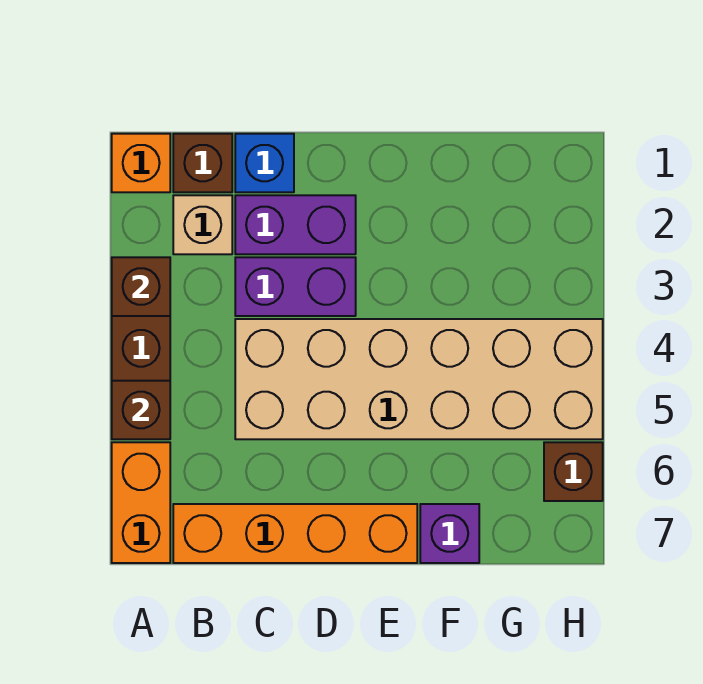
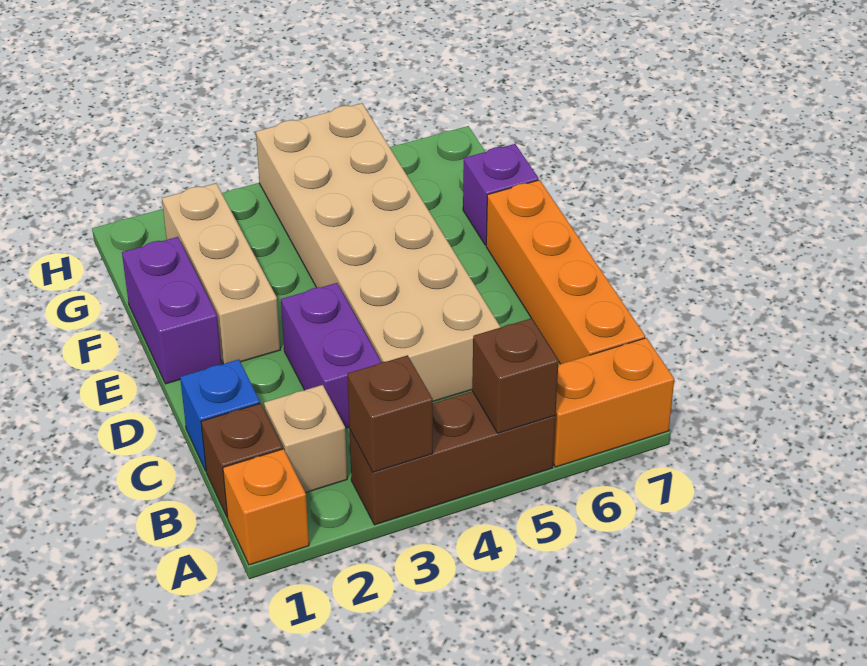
purple 1x2 brick [235,195,356,254] -> purple 1x2 brick moved to [122,237,222,384]
none -> tan 1x3 brick [162,183,280,364]
brown 1x1 brick [544,442,603,501] -> none

